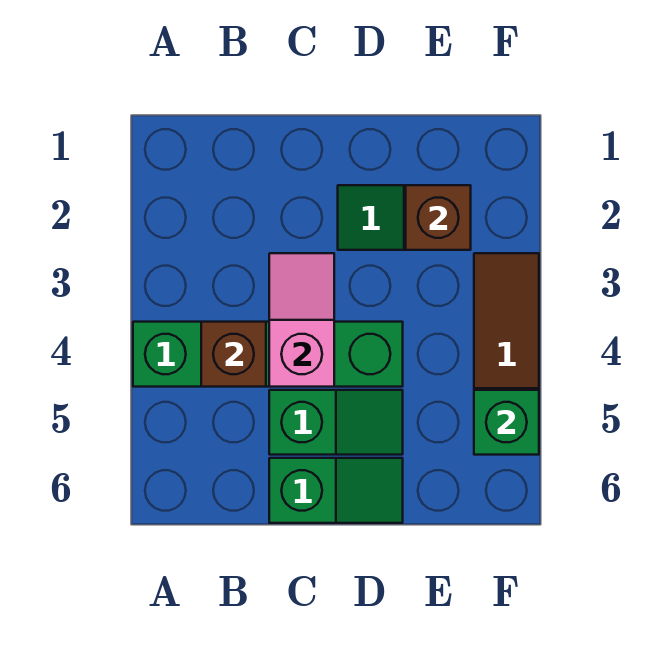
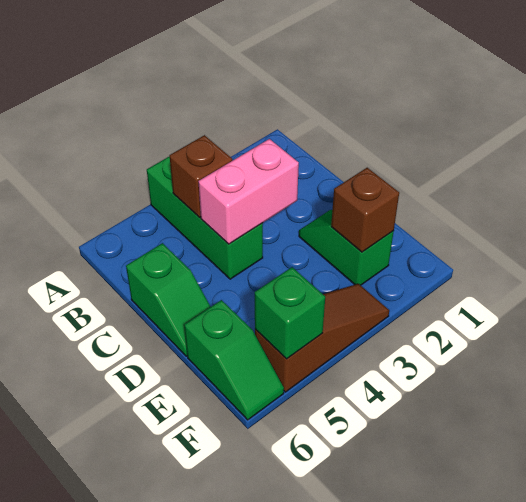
green 1x4 brick [133,322,403,387] -> green 1x3 brick [147,156,263,279]
pink 1x2 slope [269,253,334,387] -> pink 1x2 brick [198,139,299,244]
green 1x2 slope [269,390,403,455] -> green 1x2 slope moved to [184,300,284,420]

